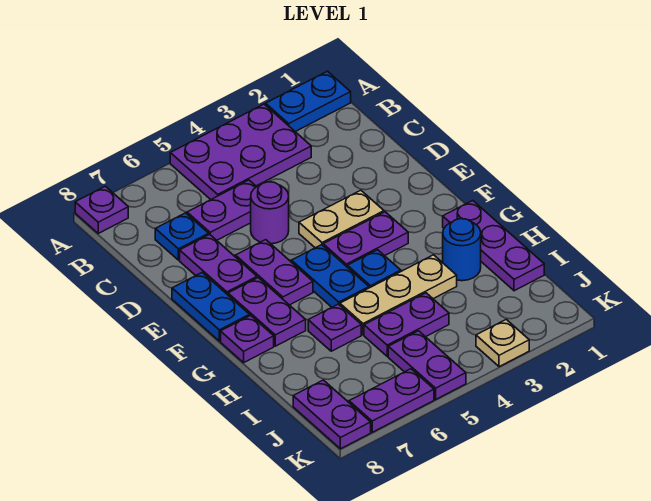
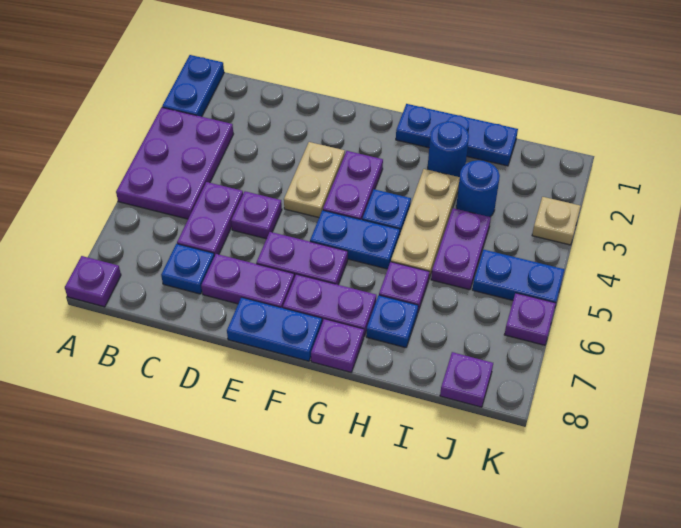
purple 1x1 round brick [251,182,289,244] -> purple 1x1 plate [231,191,282,239]
purple 1x3 plate [443,201,544,291] -> blue 1x3 plate [396,104,518,166]
none -> blue 1x1 plate [366,295,418,348]
none -> blue 1x1 round brick [456,160,500,217]
purple 1x2 plate [388,331,466,399] -> blue 1x2 plate [472,250,564,303]
purple 1x2 plate [293,380,371,449] -> purple 1x1 plate [440,352,493,407]
purple 1x2 plate [349,369,434,432] -> purple 1x1 plate [504,293,556,345]

